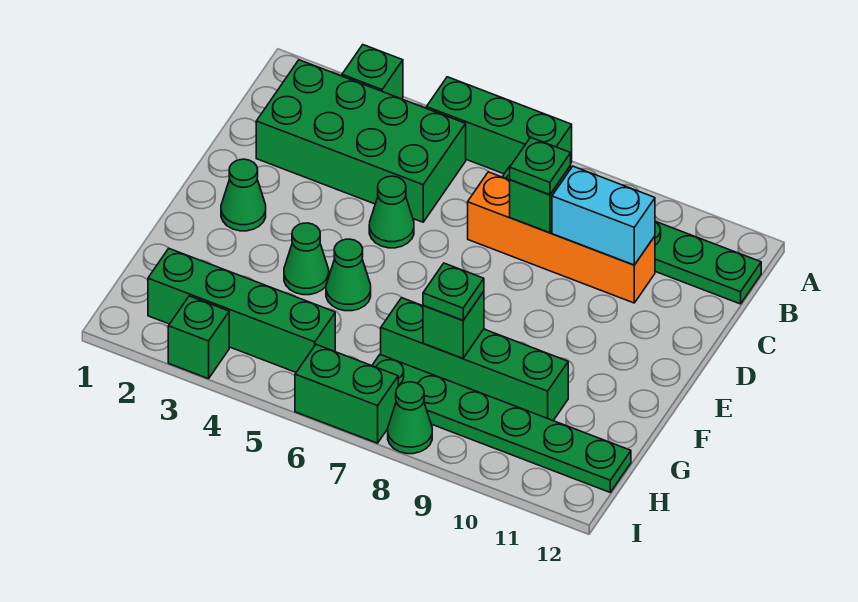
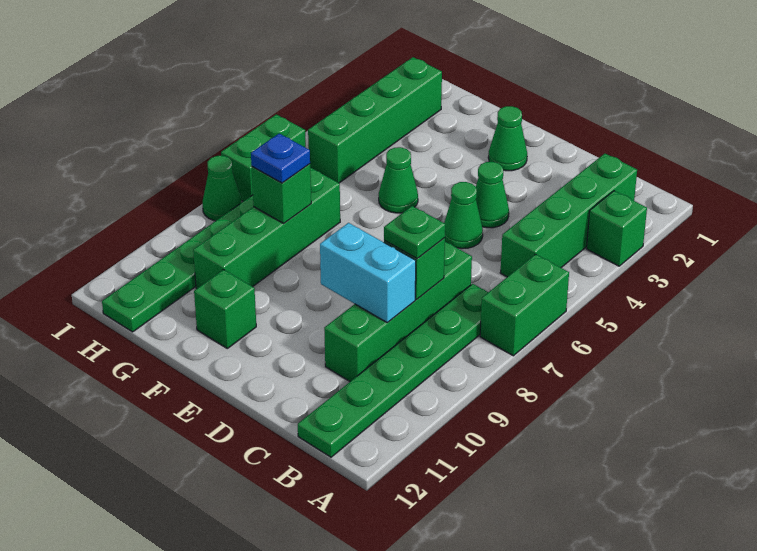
green 1x3 brick [426,77,572,174] -> green 1x2 brick [480,254,569,356]
green 2x4 brick [256,60,466,222] -> green 1x4 brick [500,154,637,277]
orange 1x4 brick [468,172,655,303] -> green 1x4 brick [324,242,472,381]
cyan 1x2 brick [552,166,655,265] -> cyan 1x2 brick turned to [320,223,416,323]
green 1x1 cone [284,223,329,295] -> green 1x1 cone moved to [476,162,509,228]
green 1x1 plate [423,263,484,320] -> blue 1x1 plate [251,134,310,183]
green 1x1 brick [168,296,229,379] -> green 1x1 brick moved to [194,270,256,348]

